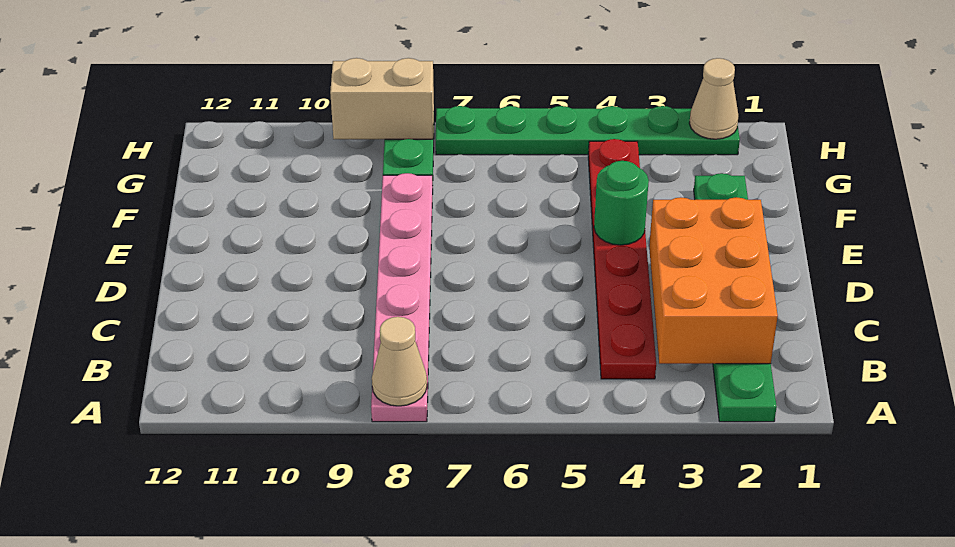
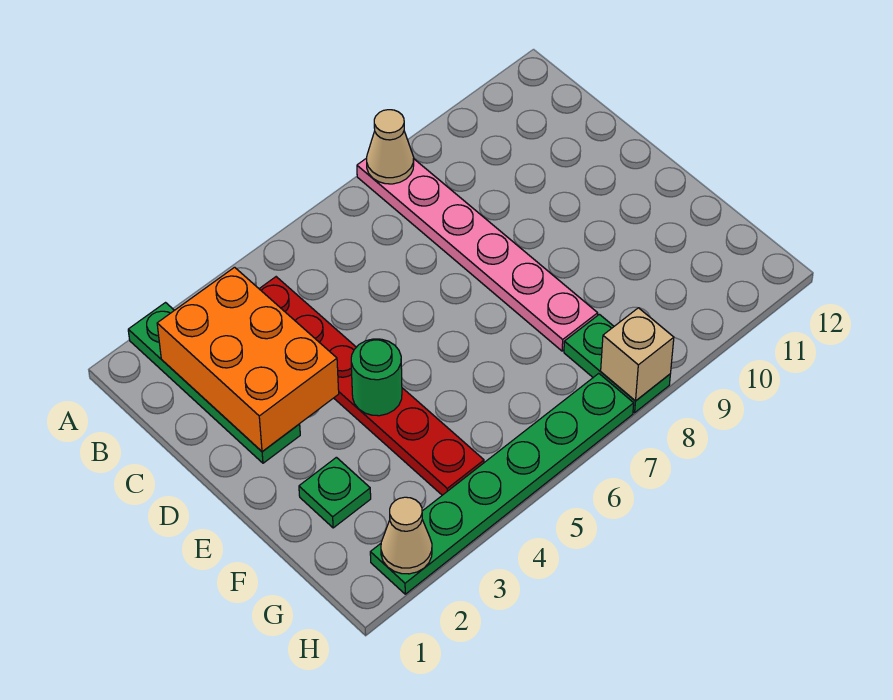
tan 1x2 brick [330,58,434,139] -> tan 1x1 brick [601,308,674,401]

